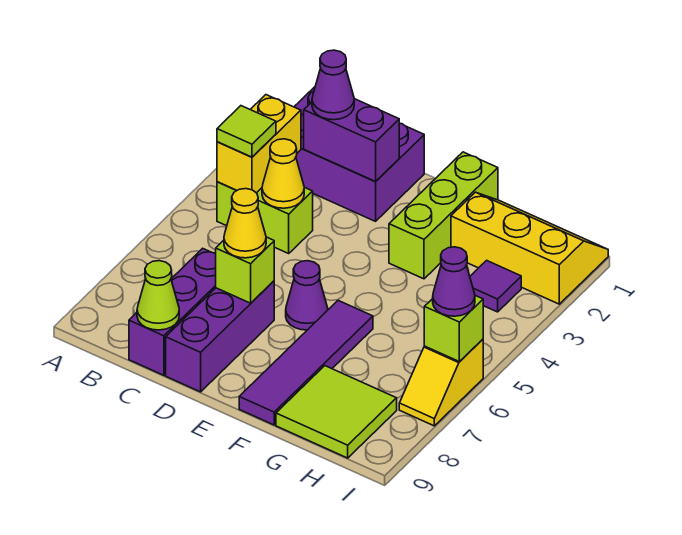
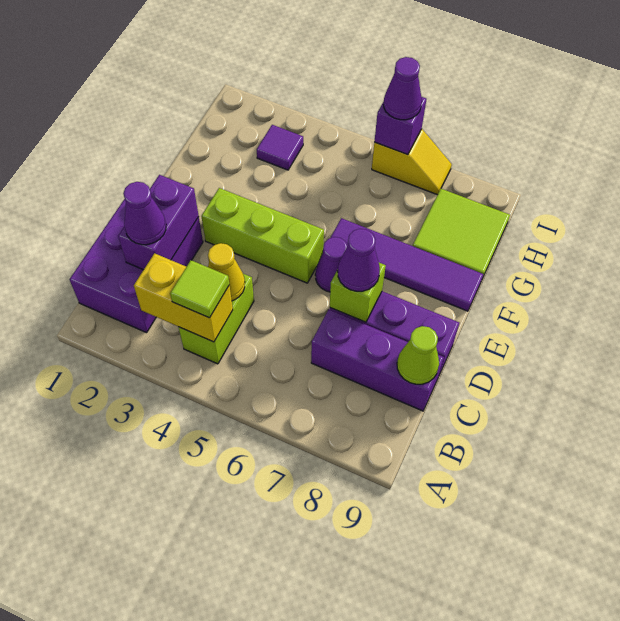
yellow 1x1 cone [224,189,266,258] -> purple 1x1 cone [338,229,380,291]
lime 1x3 brick [389,152,498,279] -> lime 1x3 brick moved to [201,188,324,283]
yellow 2x3 slope [451,192,608,304] -> none
lime 1x1 brick [424,296,483,361] -> purple 1x1 brick [374,97,426,155]

